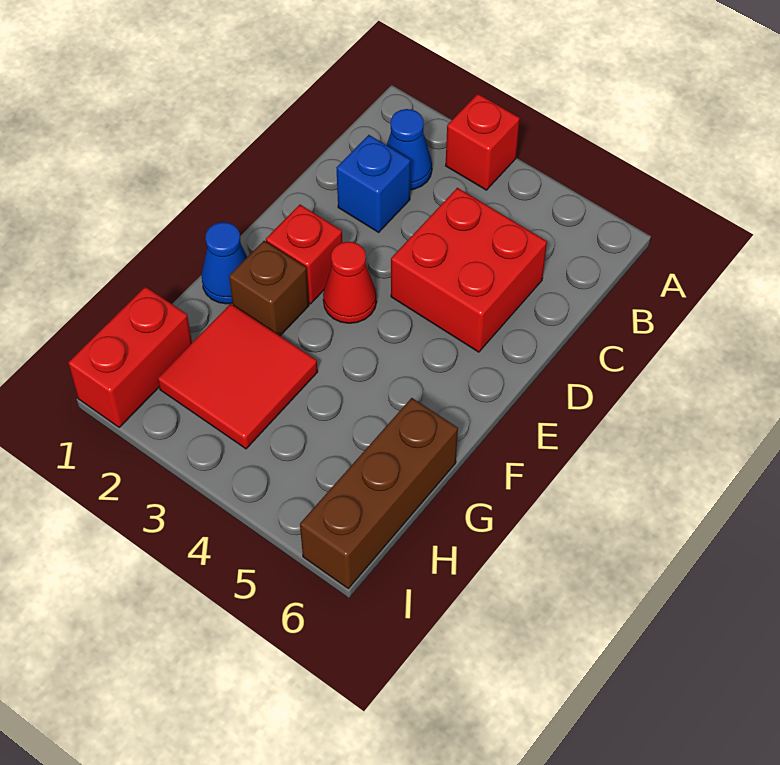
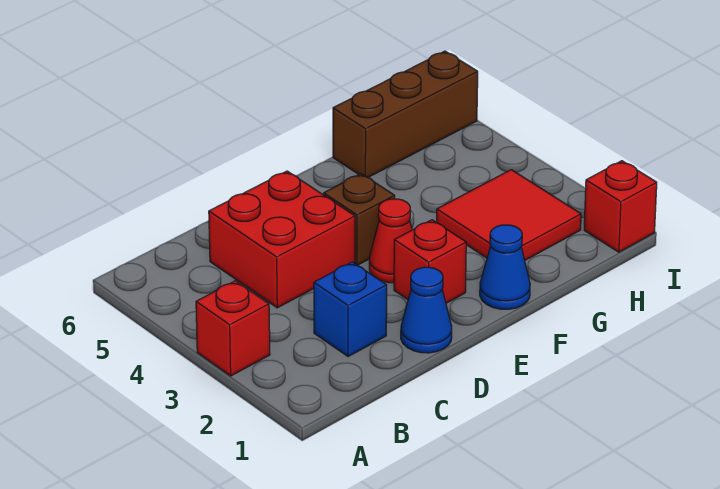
blue 1x1 cone [387,109,432,190] -> blue 1x1 cone moved to [401,267,452,353]
brown 1x1 brick [229,241,309,336] -> brown 1x1 brick moved to [324,174,395,265]
red 1x2 brick [68,287,192,427] -> red 1x1 brick [584,161,657,252]

